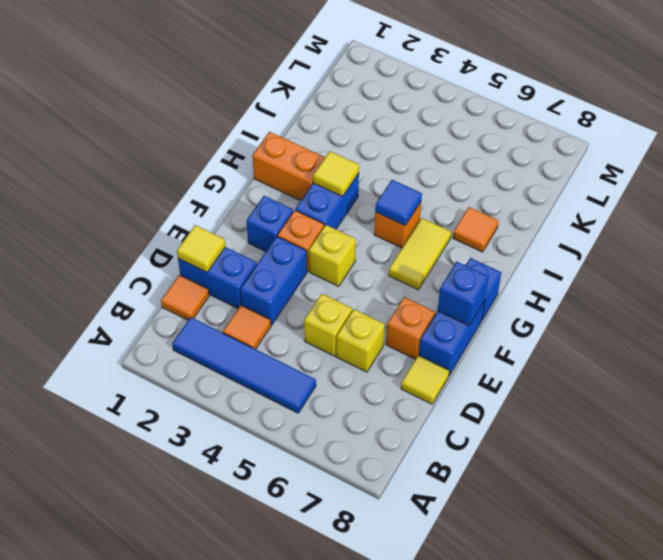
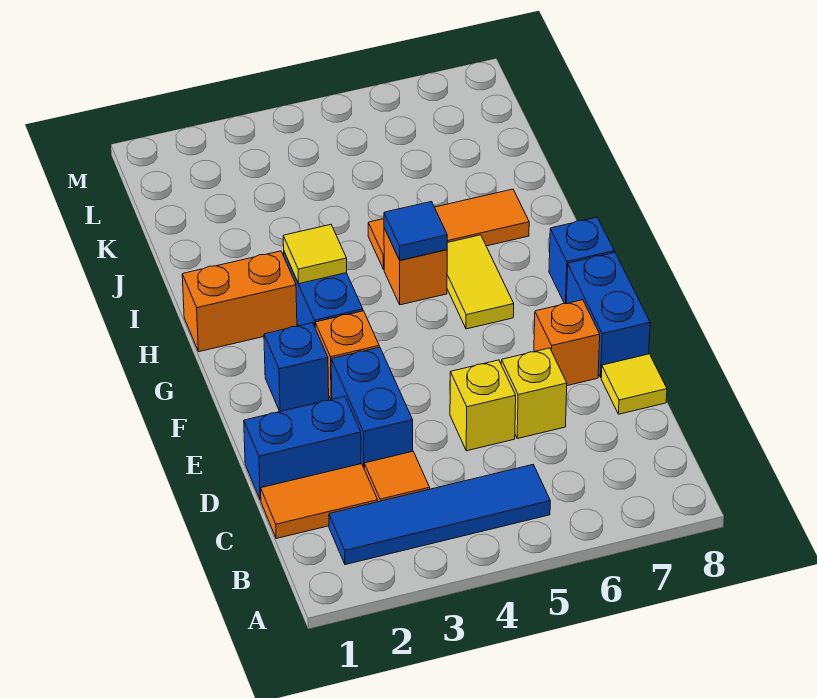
orange 1x1 tile [161,275,209,320] -> orange 1x2 tile [261,464,378,539]
yellow 1x1 tile [177,225,225,272] -> none
yellow 1x1 brick [309,225,356,286] -> none
blue 1x1 brick [437,262,488,326] -> none
orange 1x1 tile [453,207,499,252] -> orange 1x3 tile [368,189,529,269]

